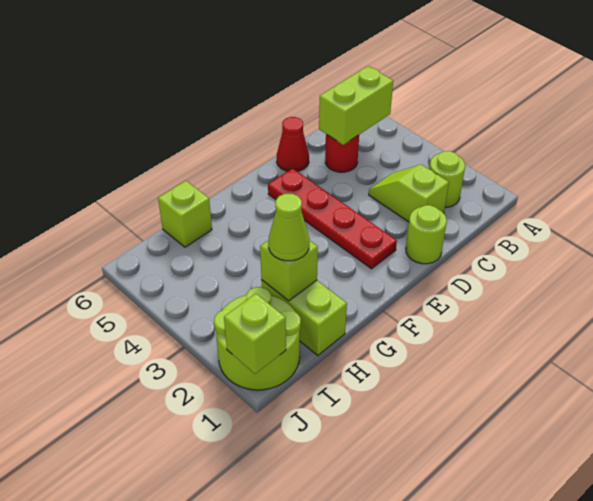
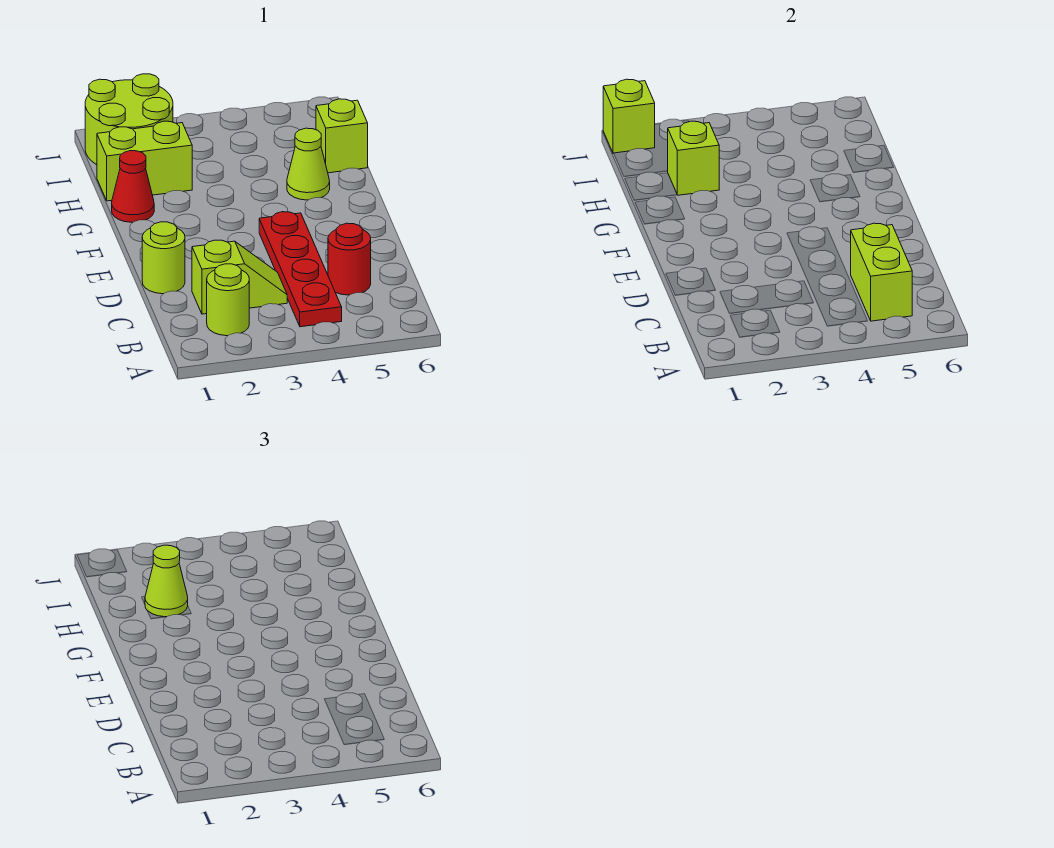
red 1x1 cone [277,117,309,171] -> red 1x1 cone moved to [112,151,154,222]
red 1x4 plate [268,168,397,269] -> red 1x4 plate turned to [259,212,342,327]
none -> lime 1x1 cone [287,128,330,200]

